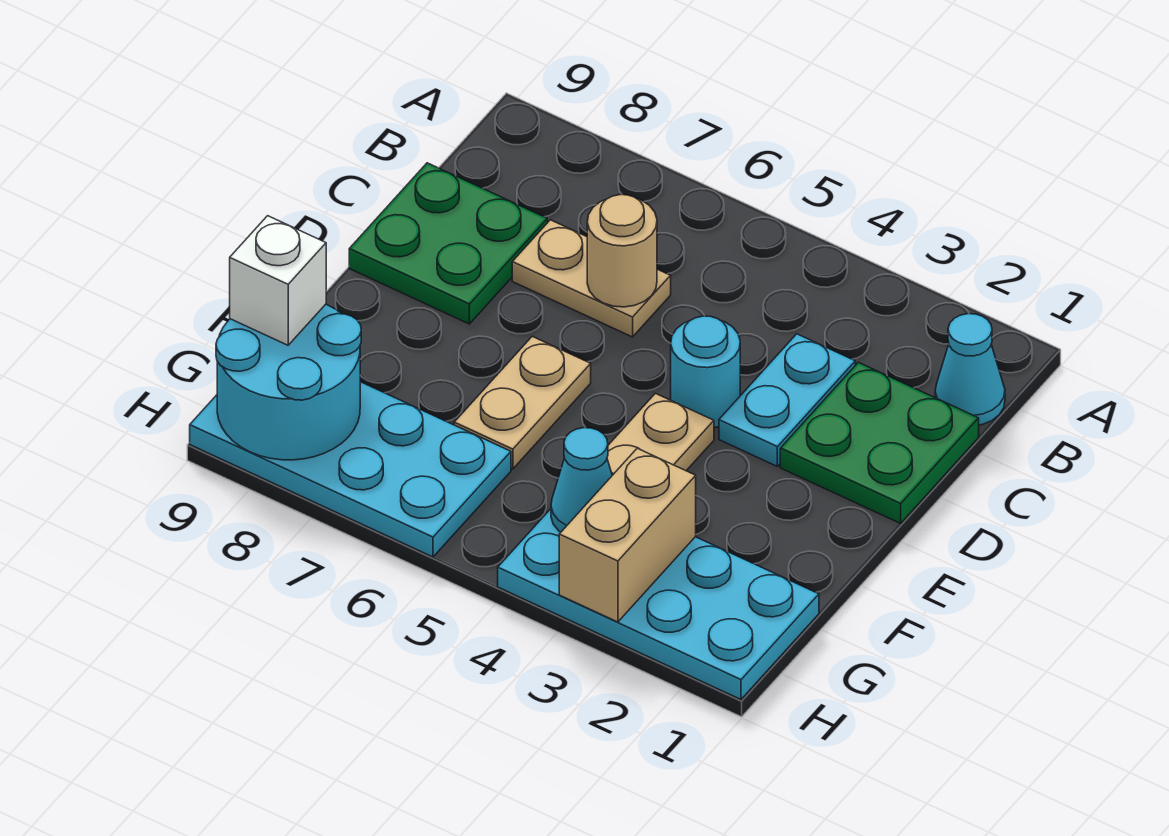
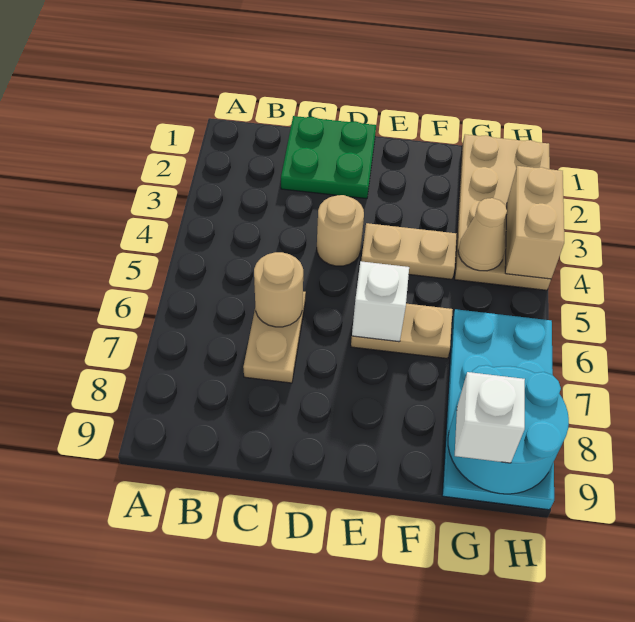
cyan 1x1 cone [935,314,1005,425] -> none
cyan 1x2 plate [719,334,855,466] -> none
green 2x2 plate [349,163,547,324] -> none
cyan 1x1 round brick [671,316,740,428] -> tan 1x1 round brick [317,195,364,266]
none -> white 1x1 brick [352,261,409,342]
cyan 2x4 plate [498,509,819,699] -> tan 2x4 plate [455,135,551,290]
tan 1x2 brick [559,448,696,622] -> tan 1x2 brick turned to [505,166,564,279]
cyan 1x1 cone [551,428,612,532] -> tan 1x1 cone [458,198,507,271]

